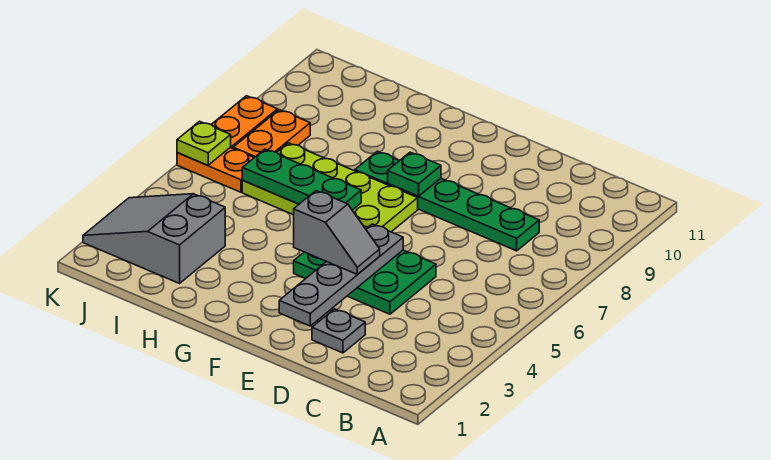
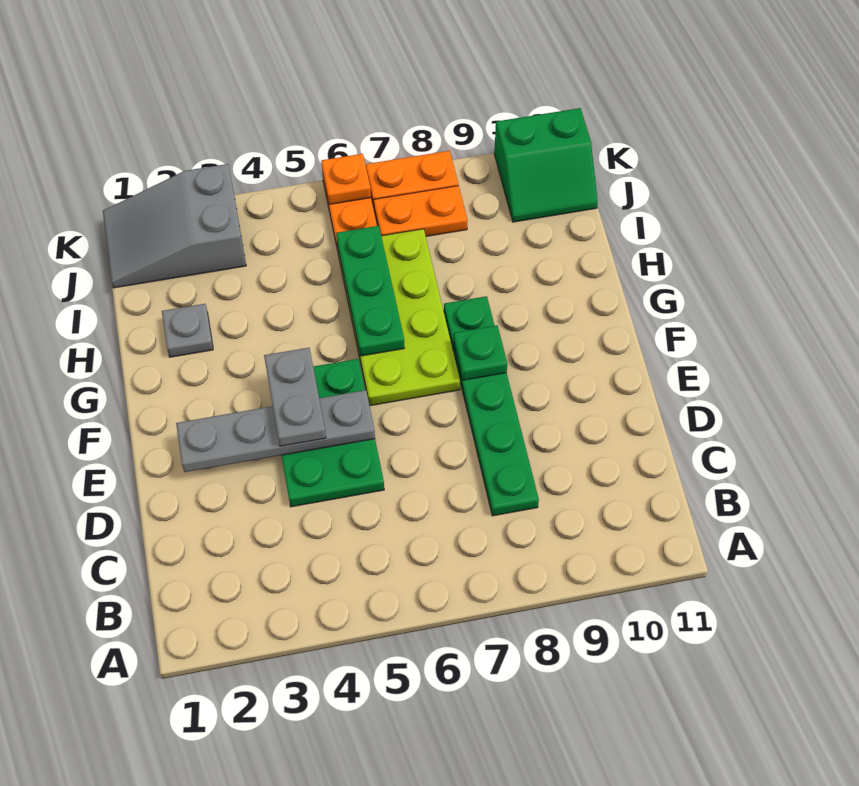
grey 1x1 plate [312,309,365,353] -> grey 1x1 plate moved to [162,304,213,357]
grey 1x2 slope [294,191,380,274] -> grey 1x2 plate [264,348,326,446]
grey 2x3 slope [83,194,225,283] -> grey 2x3 slope turned to [103,164,246,288]
none -> green 2x2 slope [494,108,598,222]
lime 1x1 plate [177,121,231,165] -> orange 1x1 plate [321,154,371,204]

